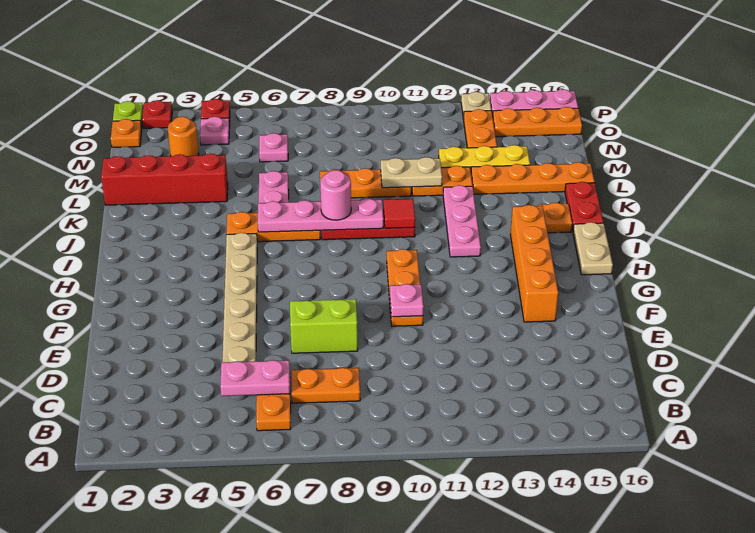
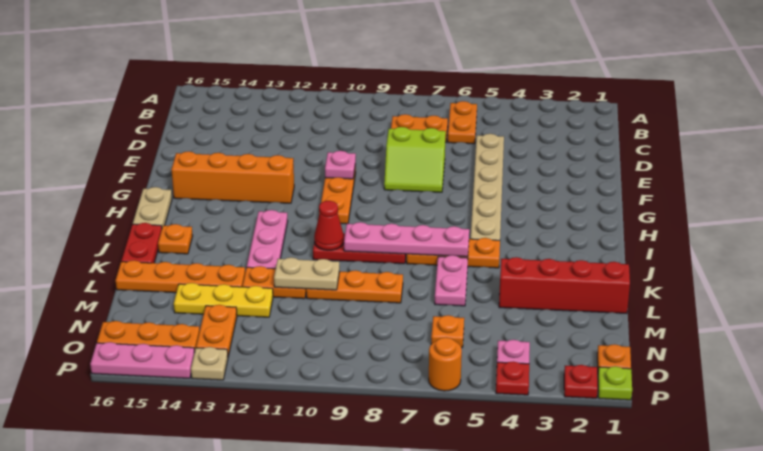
pink 1x2 plate [220,360,290,396] -> none
orange 1x4 brick [511,205,558,322] -> orange 1x4 brick turned to [171,151,294,203]
pink 1x1 round brick [320,170,351,220] -> none
red 1x1 tile [384,199,415,228] -> red 1x1 cone [314,201,344,250]
orange 1x1 round brick [168,117,199,156] -> orange 1x1 round brick moved to [429,337,462,391]
pink 1x1 plate [259,133,288,162] -> orange 1x1 plate [431,315,464,348]

